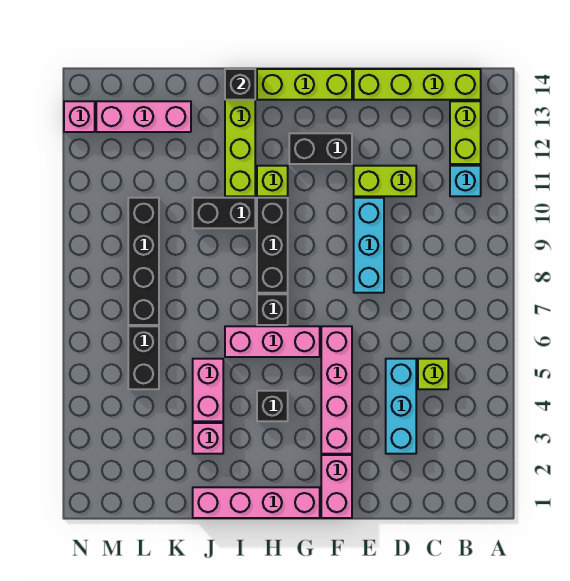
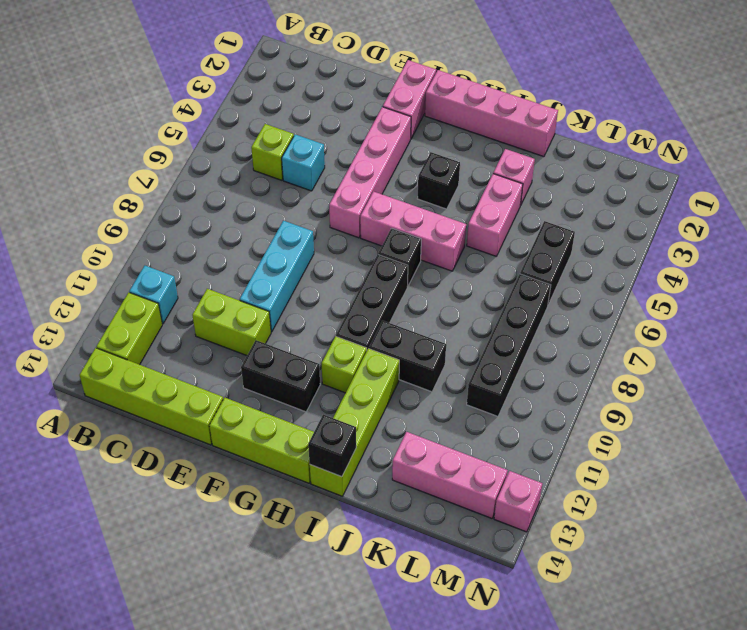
cyan 1x3 brick [386,359,416,454] -> cyan 1x1 brick [282,134,325,191]

